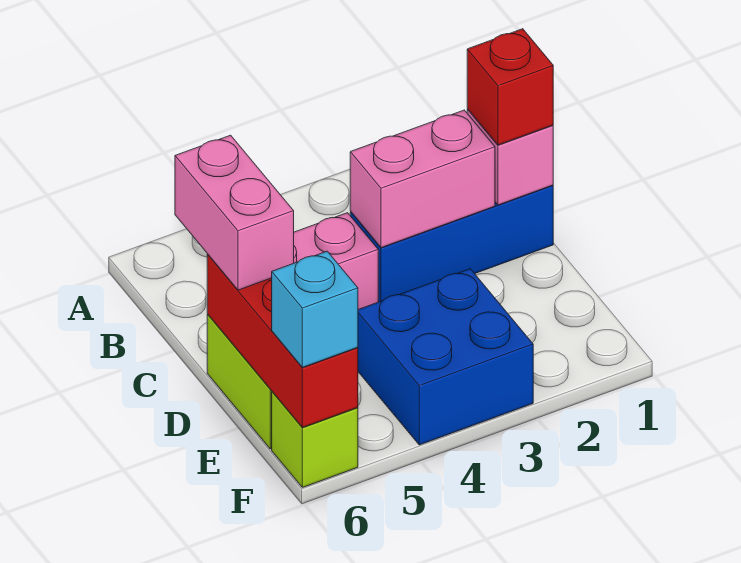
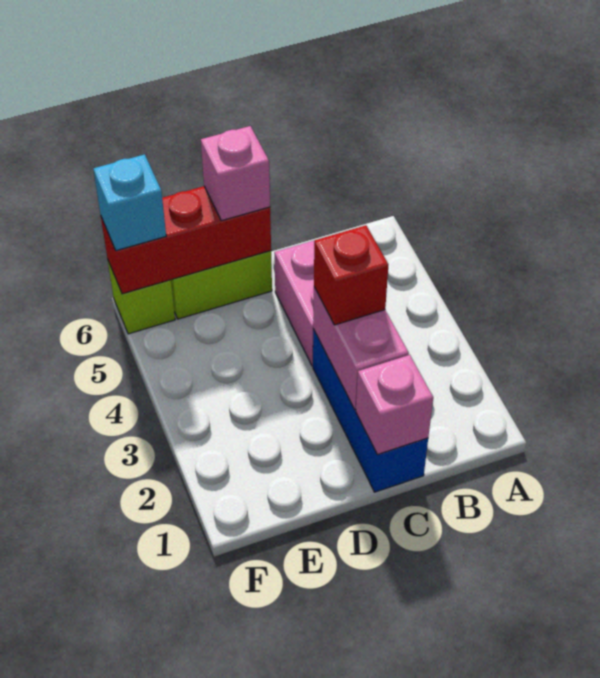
red 1x1 brick [467,29,553,145] -> red 1x1 brick moved to [314,225,388,325]
pink 1x2 brick [175,135,294,290] -> pink 1x1 brick [201,126,270,221]
blue 2x2 brick [358,269,533,445] -> none

